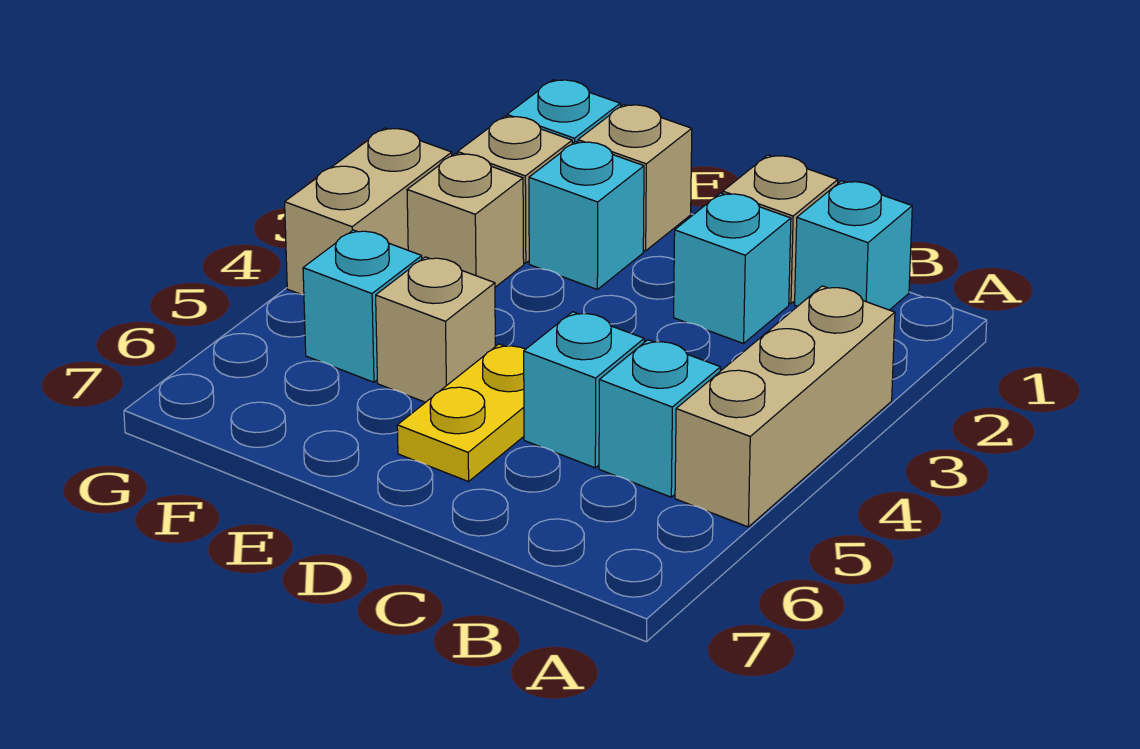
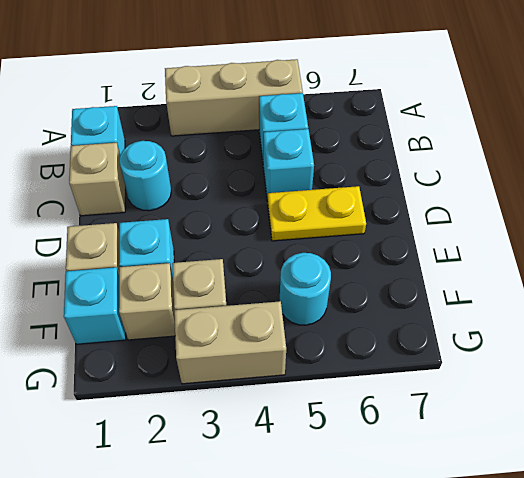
cyan 1x1 brick [674,193,791,344] -> cyan 1x1 round brick [119,141,171,211]
tan 1x1 brick [376,257,495,402] -> none
cyan 1x1 brick [303,230,422,382] -> cyan 1x1 round brick [280,253,331,325]

